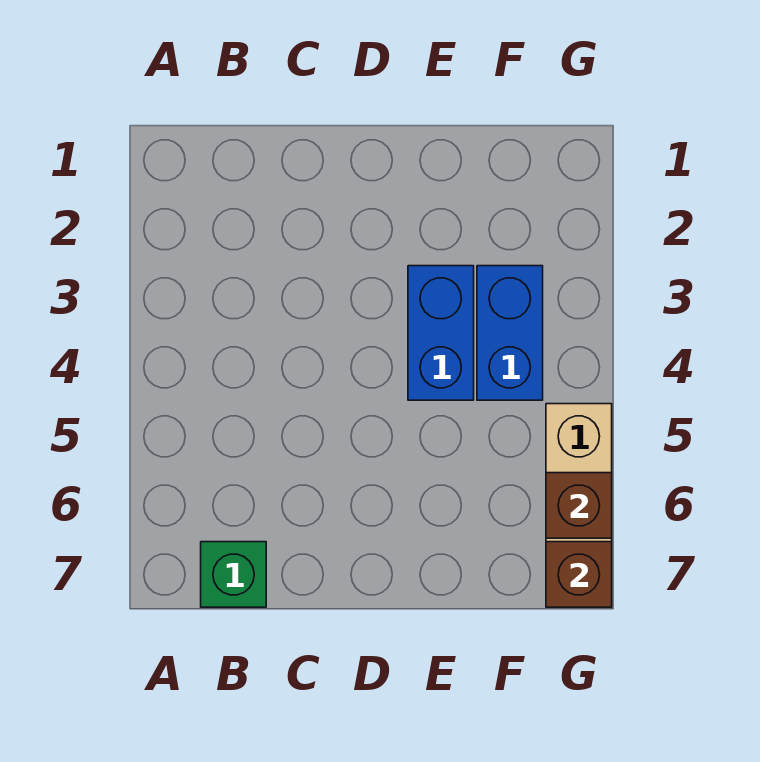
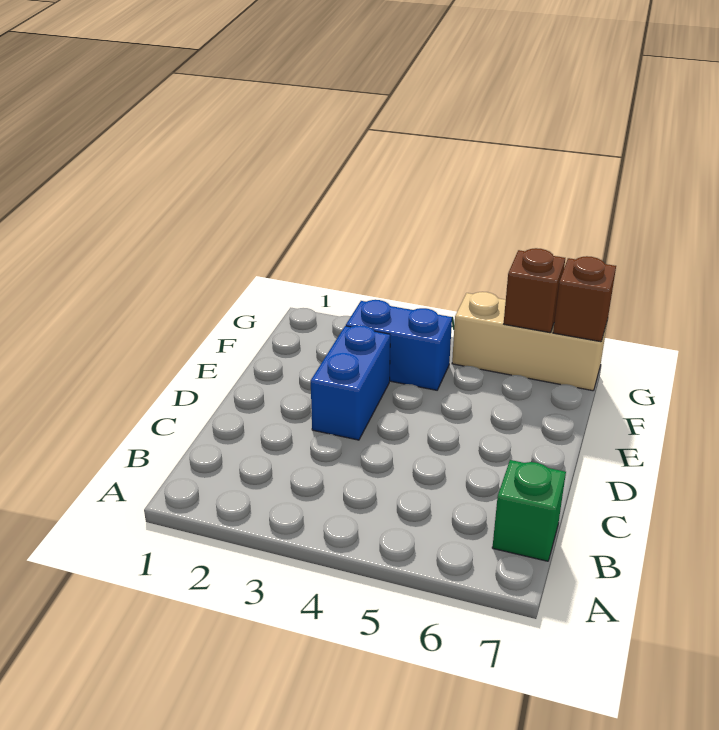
blue 1x2 brick [408,266,474,400] -> blue 1x2 brick turned to [311,325,390,440]

